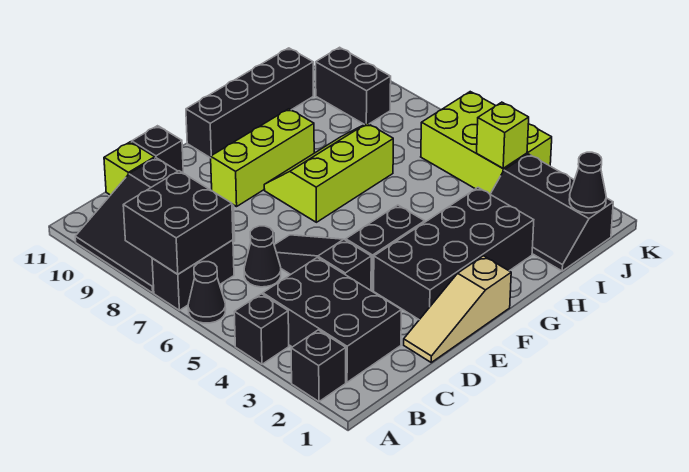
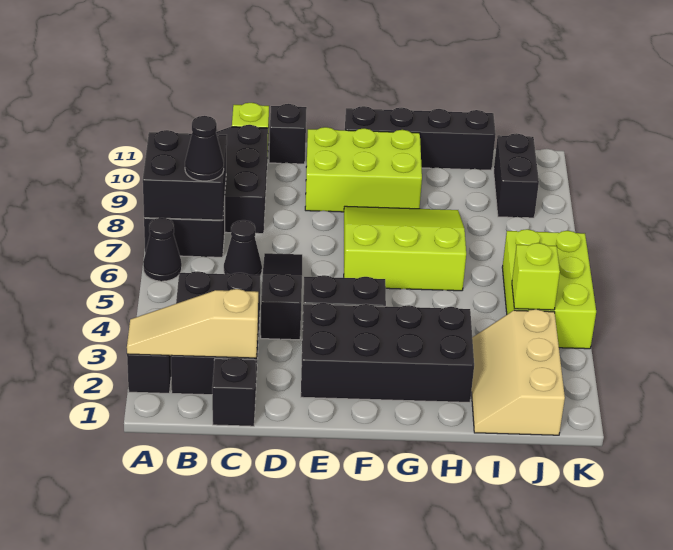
black 1x1 brick [234,294,289,364] -> black 1x1 brick moved to [212,358,256,426]
tan 1x3 slope [404,256,511,362] -> tan 1x3 slope moved to [127,289,258,358]
lime 1x3 brick [211,109,314,207] -> lime 2x3 brick [305,127,422,212]
lime 2x3 slope [264,123,393,222] -> lime 3x3 slope [344,206,466,291]
black 2x3 slope [490,154,613,271] -> tan 2x3 slope [471,309,565,435]
black 1x1 cone [569,152,606,213] -> black 1x1 cone moved to [185,116,224,181]

